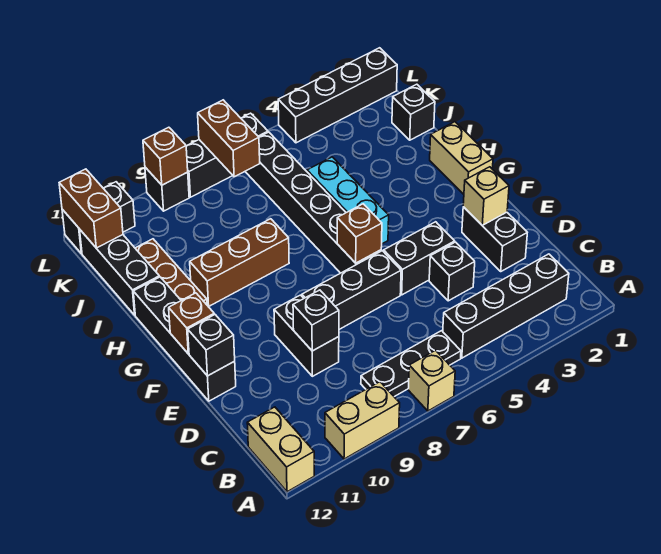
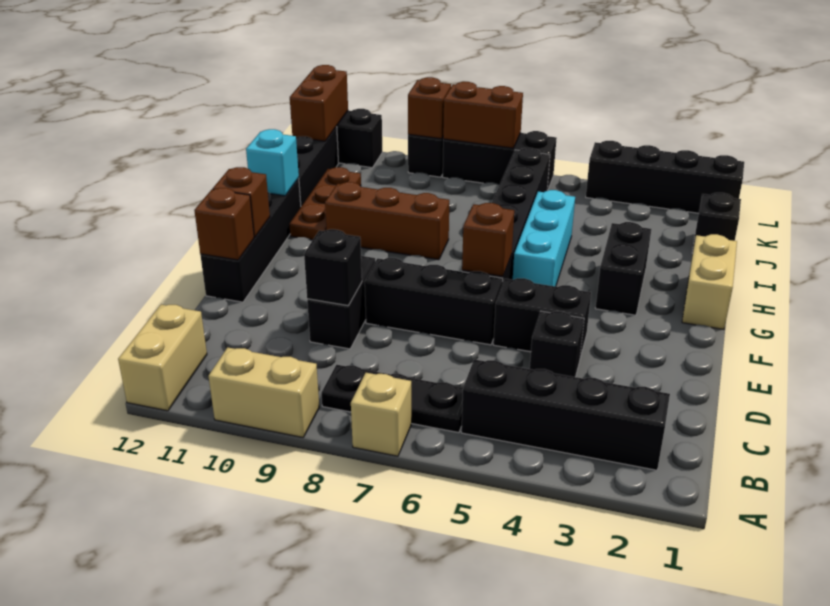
black 1x2 brick [462,207,527,271] -> black 1x2 brick moved to [595,222,651,315]
tan 1x1 brick [463,167,509,225] -> none
black 1x1 brick [188,315,235,376] -> brown 1x1 brick [194,188,254,260]
none -> cyan 1x1 brick [246,129,299,196]
brown 1x2 brick [198,100,260,177] -> brown 1x2 brick turned to [443,82,523,148]

